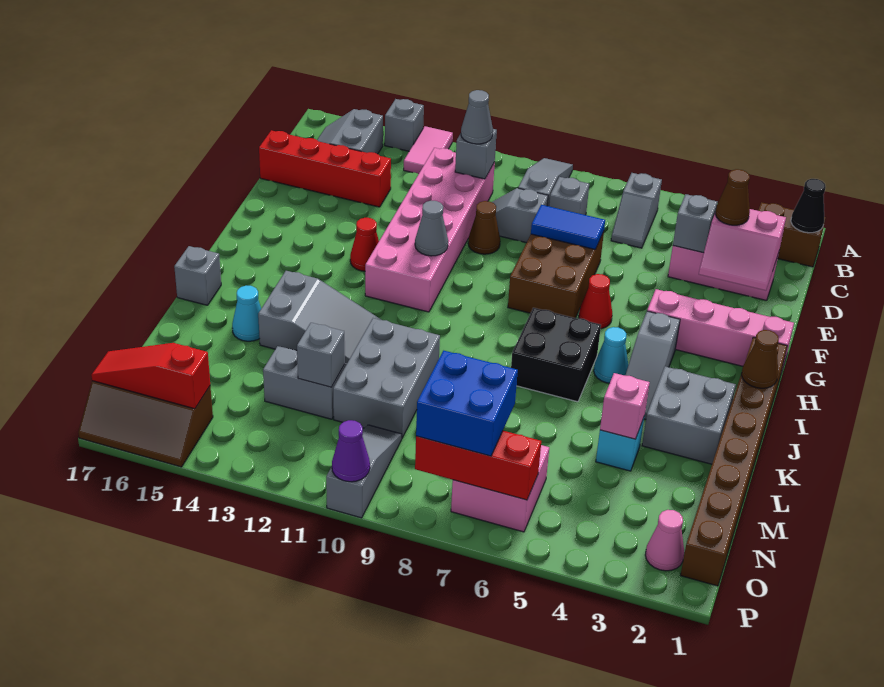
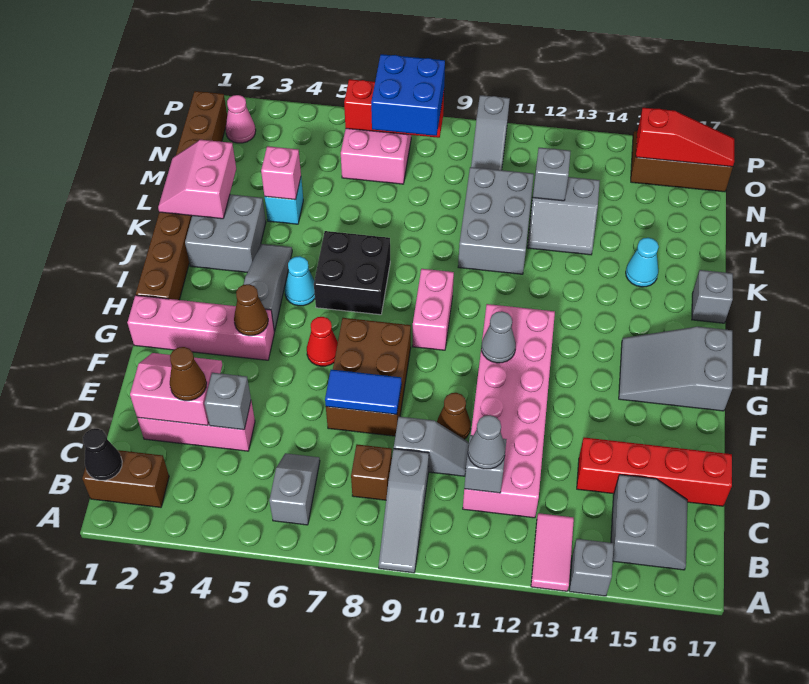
grey 1x1 brick [549,177,589,215] -> brown 1x1 brick [351,444,392,500]
red 1x1 cone [350,218,379,271] -> none
none -> pink 1x2 brick [412,269,454,350]
brown 1x1 cone [742,330,779,388] -> brown 1x1 cone moved to [234,284,268,336]
grey 2x3 slope [258,271,381,364] -> grey 2x3 slope moved to [619,327,732,411]
none -> pink 2x2 slope [158,140,236,219]
purple 1x1 cone [332,420,370,482] -> none

